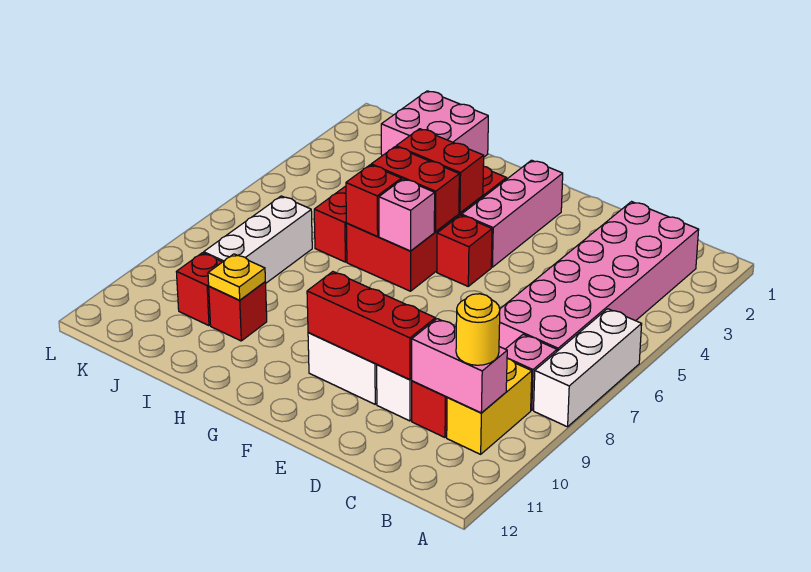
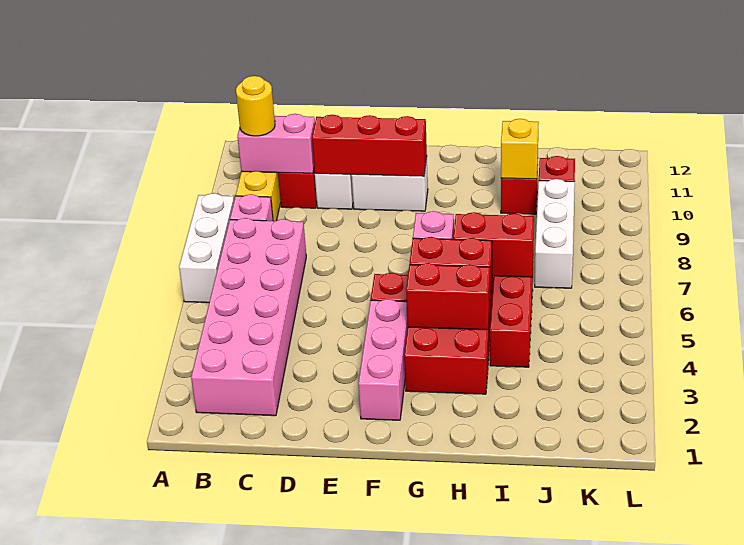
red 1x1 brick [346,165,401,236] -> red 1x2 brick [453,212,534,277]
pink 2x2 brick [381,91,488,157] -> none
yellow 1x1 plate [208,254,265,300] -> yellow 1x1 brick [501,119,539,179]

